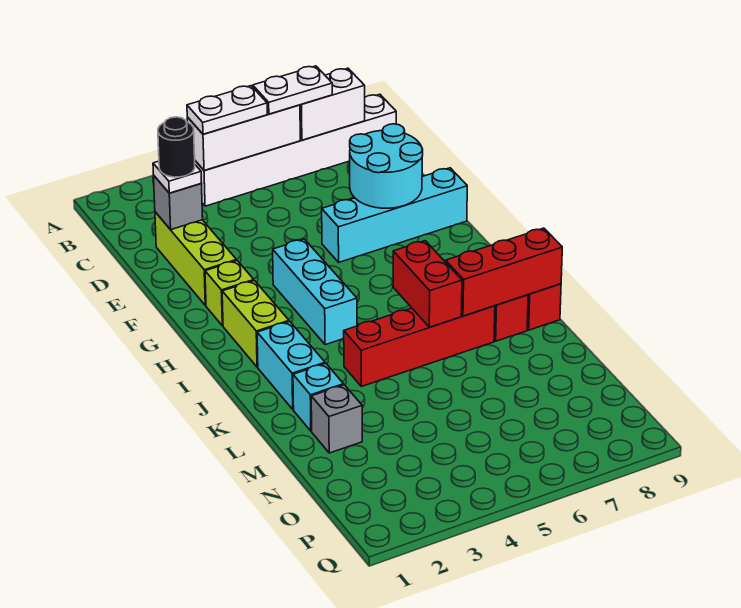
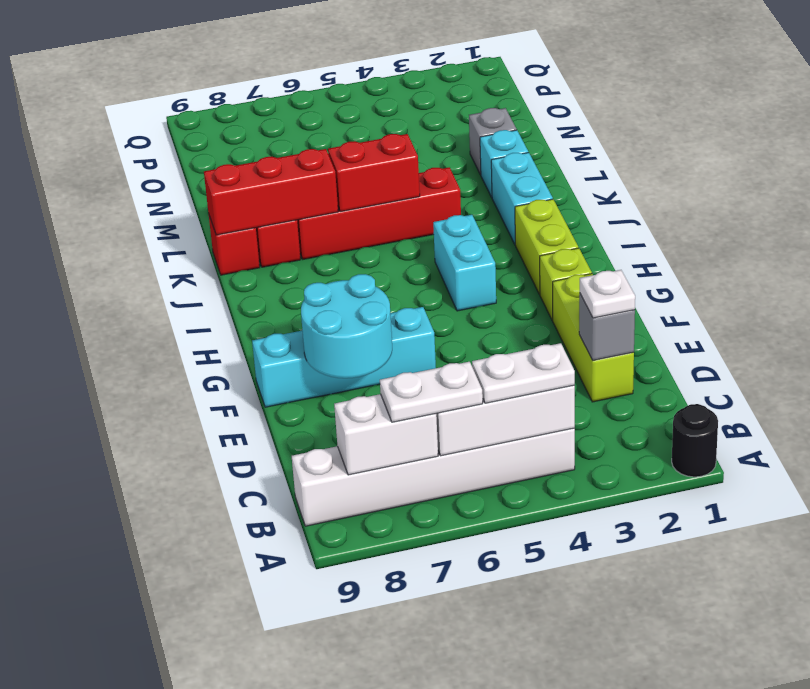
black 1x1 round brick [158,117,195,177] -> black 1x1 round brick moved to [672,404,718,477]
cyan 1x3 brick [273,239,357,345] -> cyan 1x2 brick [433,215,496,311]
red 1x2 brick [393,241,462,327] -> red 1x2 brick turned to [328,134,420,212]

